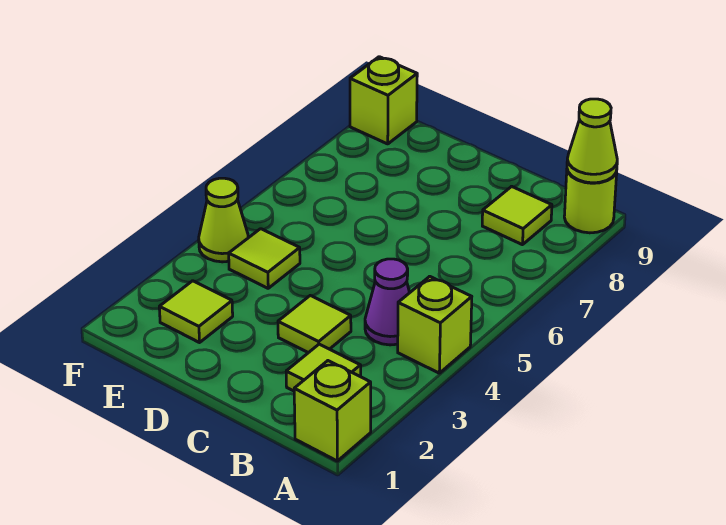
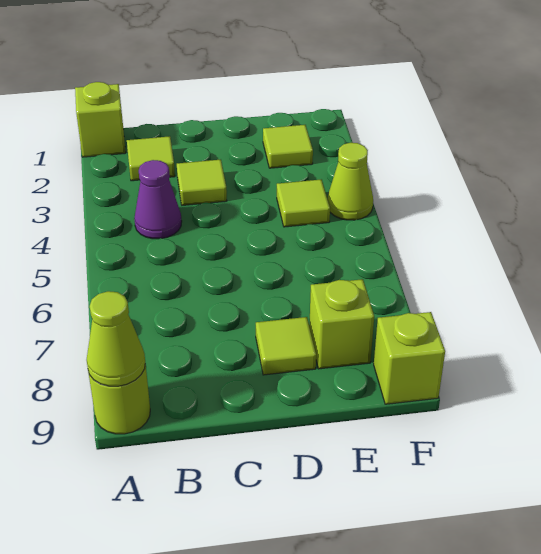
lime 1x1 brick [398,276,472,373] -> lime 1x1 brick moved to [309,279,374,369]
lime 1x1 tile [482,186,552,245] -> lime 1x1 tile moved to [256,317,316,375]

